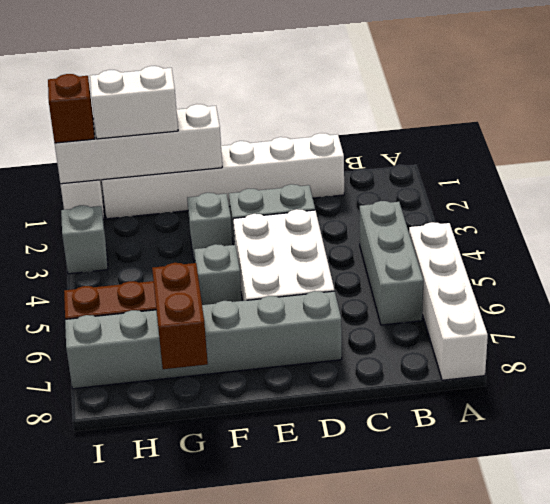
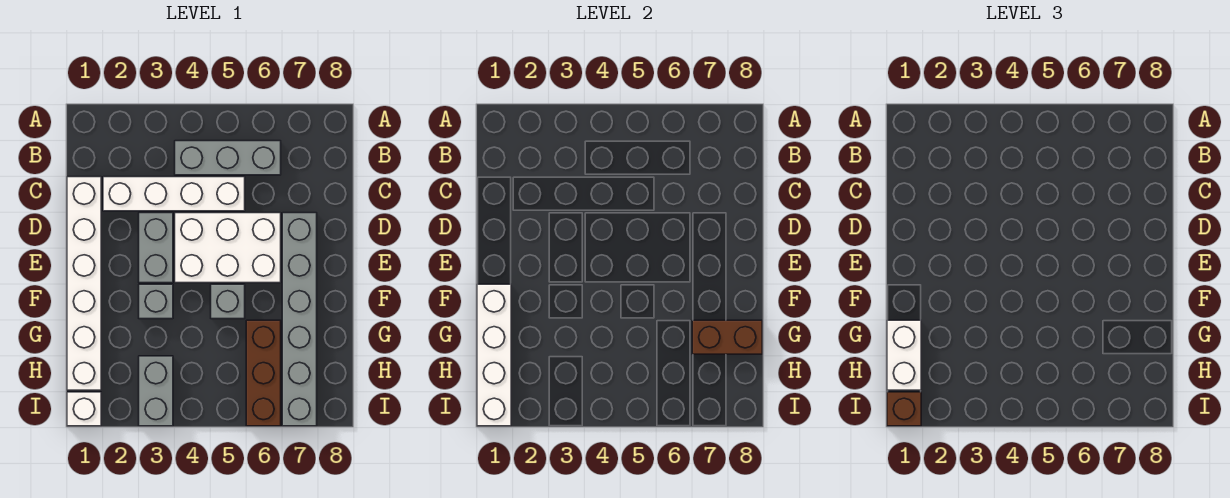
white 1x4 brick [409,222,488,380] -> white 1x4 brick moved to [103,177,245,211]
grey 1x1 brick [61,205,108,274] -> grey 1x2 brick [139,356,173,426]

